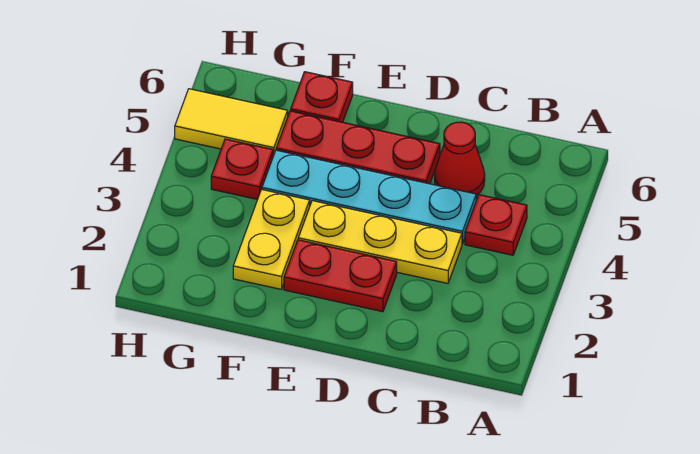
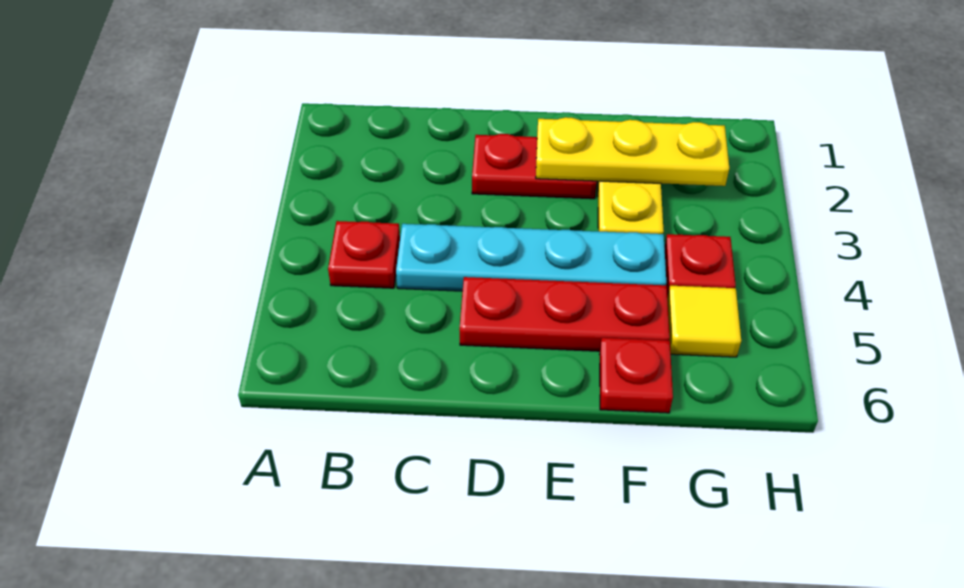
yellow 1x3 plate [298,201,462,283] -> yellow 1x3 plate moved to [536,117,729,186]
red 1x1 cone [435,122,485,195] -> none
yellow 1x2 tile [175,89,288,156] -> yellow 1x1 tile [667,286,741,357]

